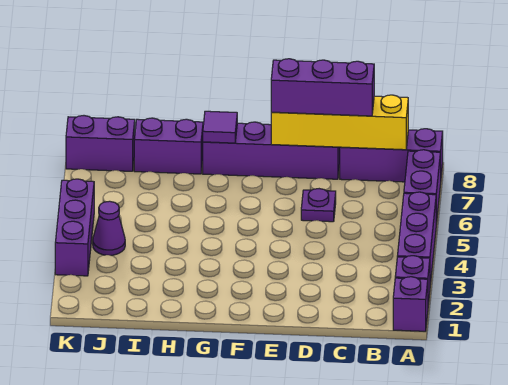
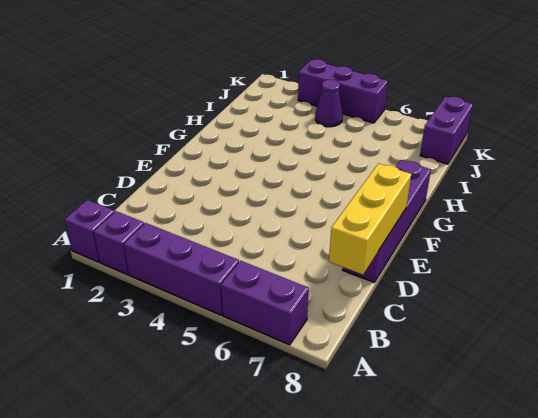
purple 1x3 brick [340,129,443,182] -> none
yellow 1x4 brick [271,95,408,150] -> yellow 1x3 brick [329,163,411,275]
purple 1x3 brick [271,59,374,116] -> none
purple 1x1 plate [301,189,336,222] -> none
purple 1x1 tile [203,111,237,143] -> none
purple 1x2 brick [134,118,203,174] -> none

